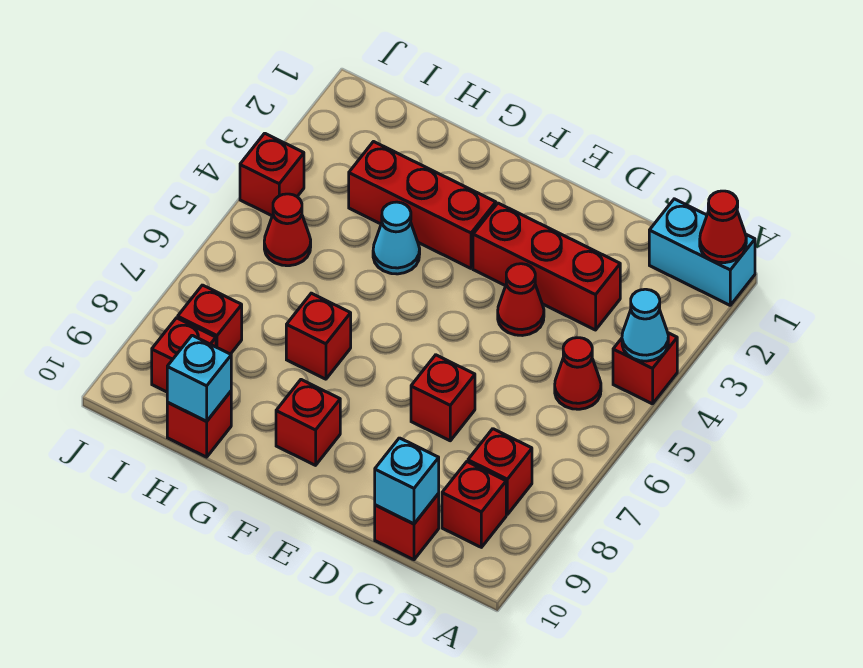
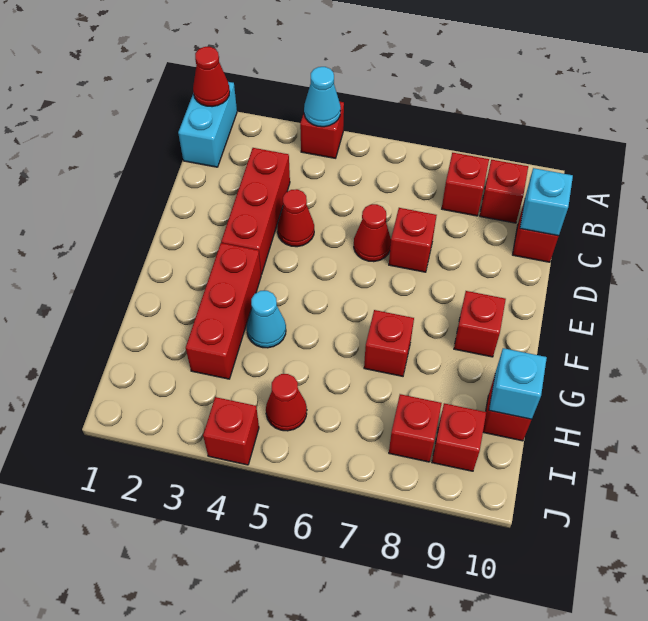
red 1x1 cone [555,338,601,409] -> red 1x1 cone moved to [354,204,391,262]

